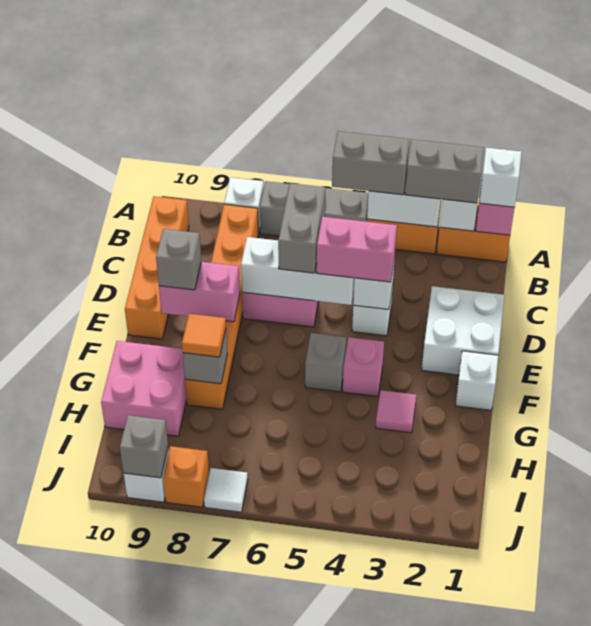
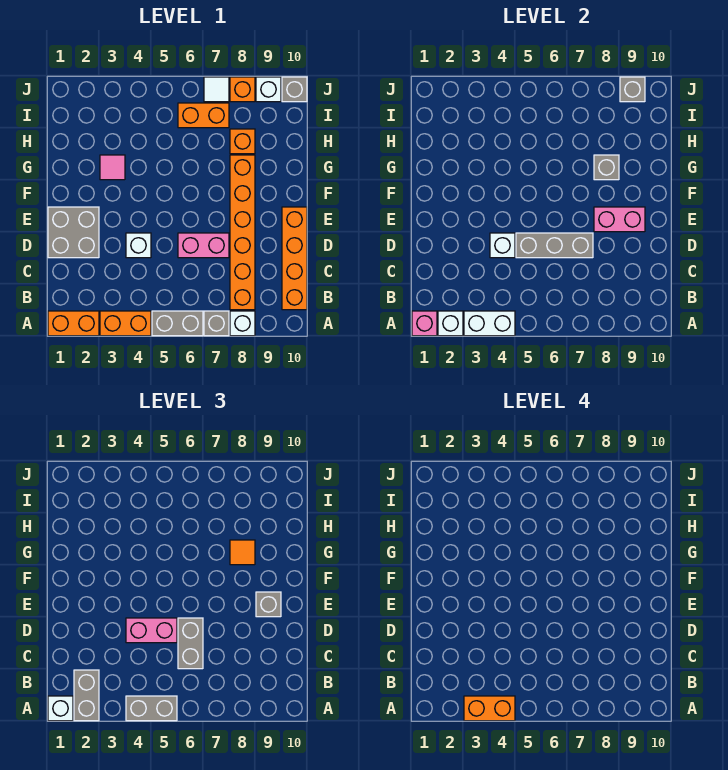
grey 1x2 brick [405,139,484,203] -> grey 1x2 brick turned to [74,670,99,721]
none -> orange 1x2 brick [464,696,515,721]
white 2x2 brick [422,286,504,375] -> grey 2x2 brick [48,207,99,258]
white 1x3 brick [241,237,354,305] -> grey 1x3 brick [516,233,593,258]
white 1x1 brick [455,351,498,410] -> none
pink 1x1 brick [343,337,384,396] -> none
grey 1x1 brick [305,333,346,392] -> grey 1x1 brick moved to [282,77,307,102]
pink 2x2 brick [101,341,187,436] -> none
none -> orange 1x1 brick [230,129,255,154]
none -> orange 1x2 brick [178,103,229,128]

